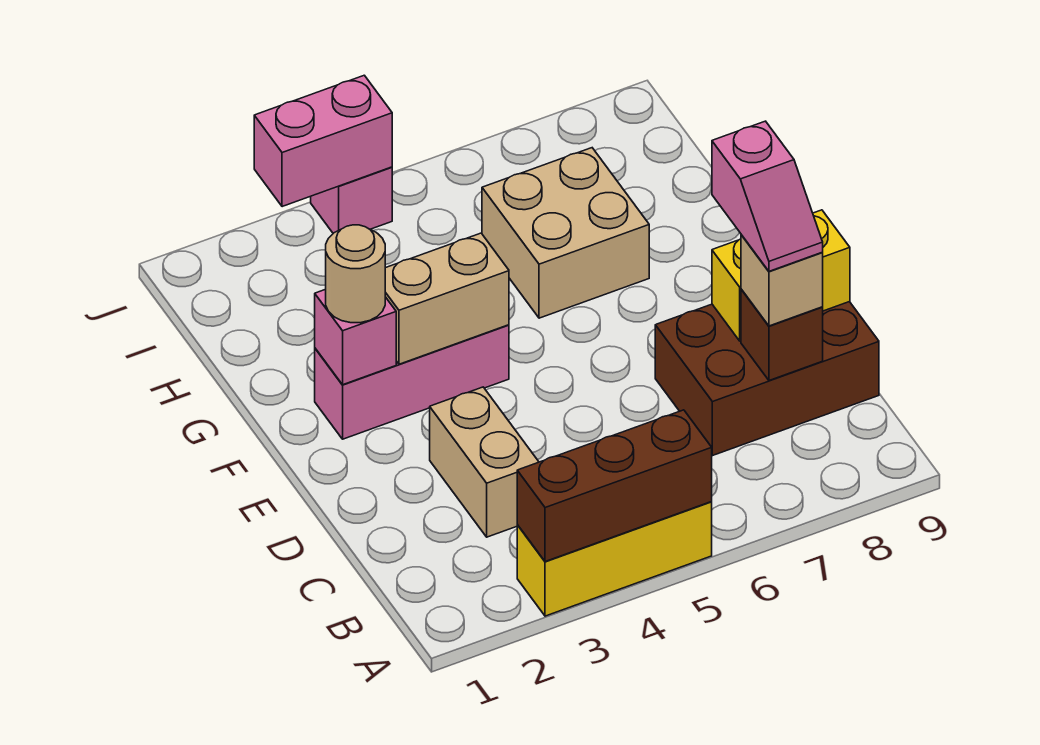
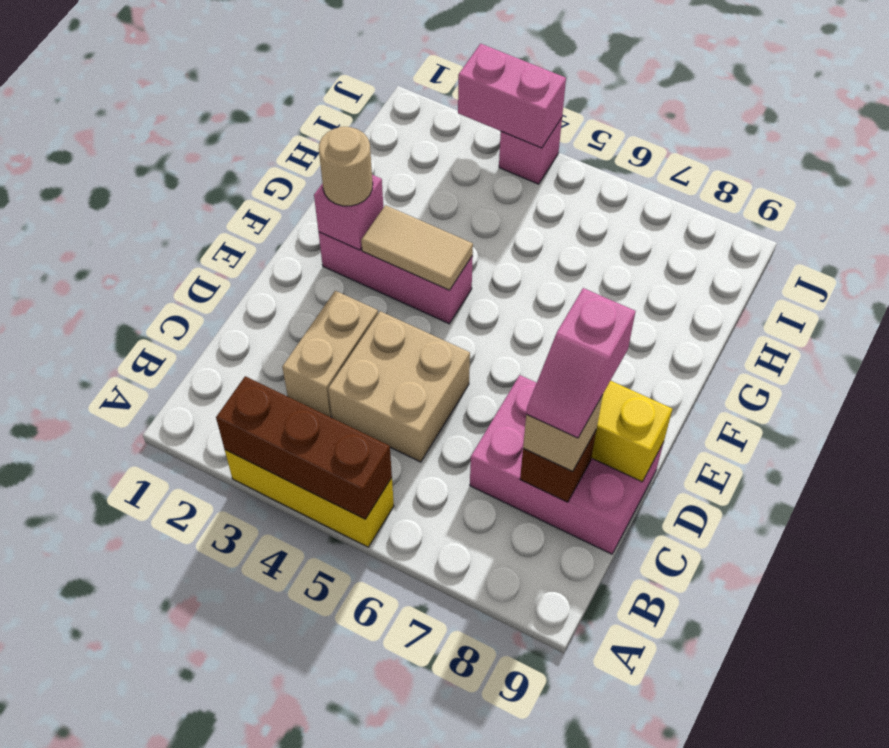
brown 2x3 brick [655,302,879,456] -> pink 2x3 brick [470,375,664,554]
tan 1x2 brick [385,233,509,364] -> tan 1x2 tile [361,205,473,290]
tan 2x2 brick [482,148,649,318] -> tan 2x2 brick moved to [328,311,470,462]

